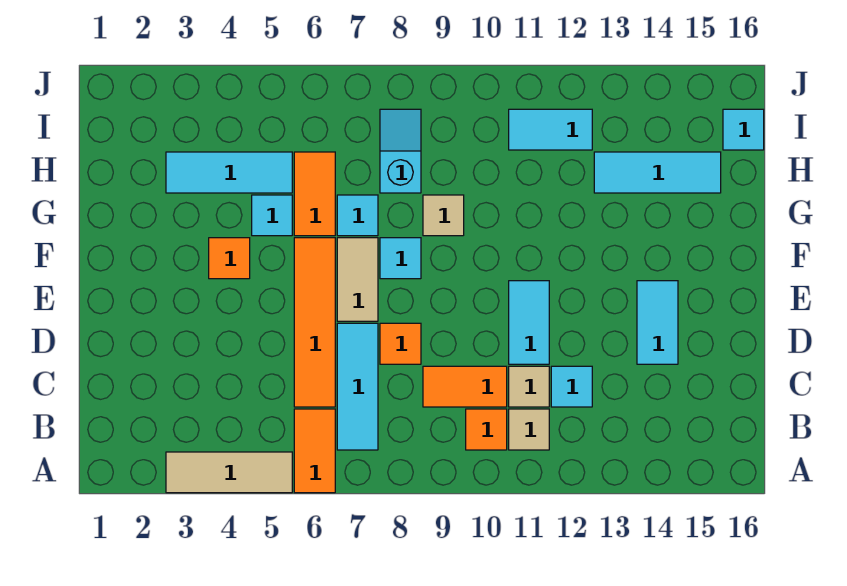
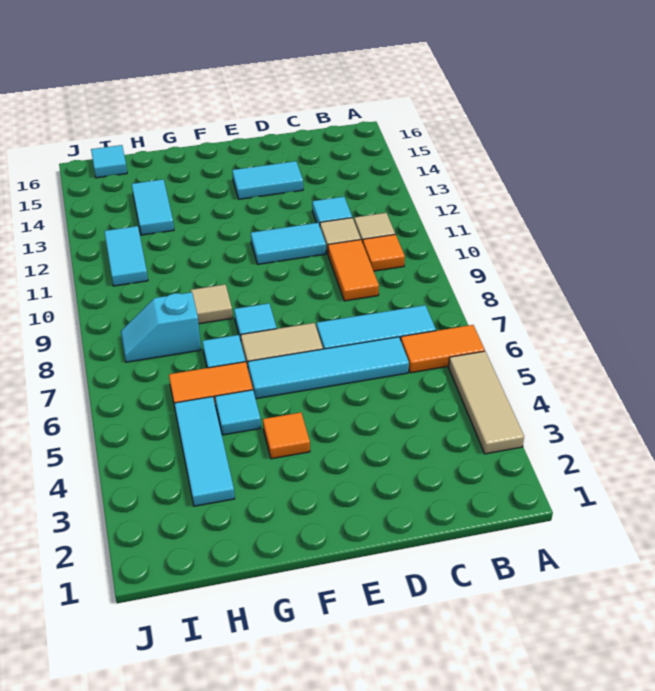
orange 1x4 tile [294,238,335,407] -> cyan 1x4 tile [248,337,409,399]
orange 1x1 tile [380,323,421,364] -> none
cyan 1x3 tile [594,152,721,193] -> cyan 1x2 tile [132,179,174,235]

